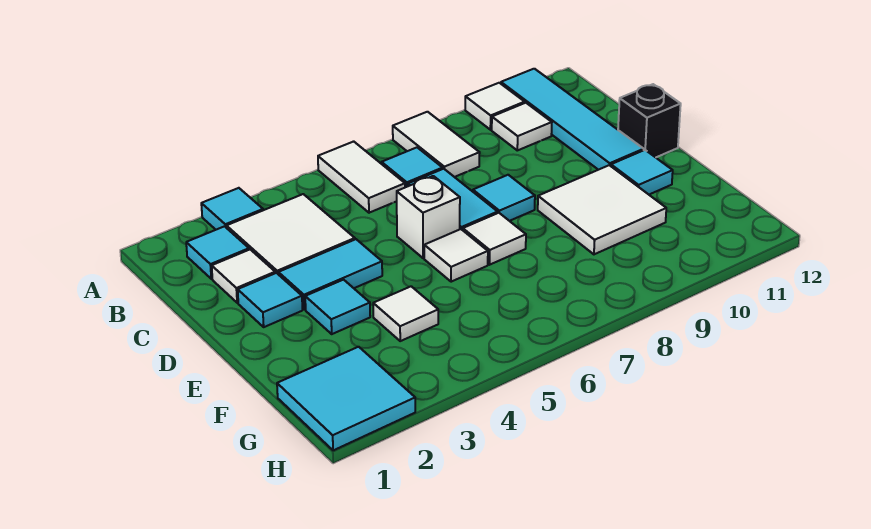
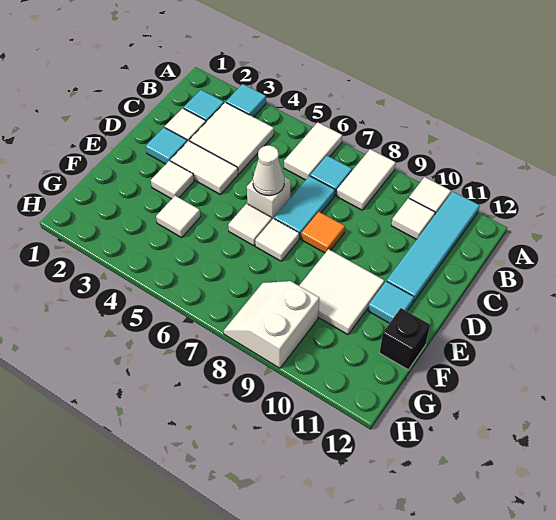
cyan 1x2 tile [278,239,382,310] -> white 1x2 tile [170,141,238,194]
none -> white 1x1 cone [253,145,284,196]
cyan 1x1 tile [473,175,535,221] -> orange 1x1 tile [301,212,345,253]
black 1x1 brick [618,84,681,157] -> black 1x1 brick moved to [379,308,430,370]
cyan 1x1 tile [305,280,370,334] -> white 1x1 tile [151,161,194,199]
cyan 2x2 tile [277,347,415,450] -> none
none -> white 2x2 slope [224,281,319,368]

